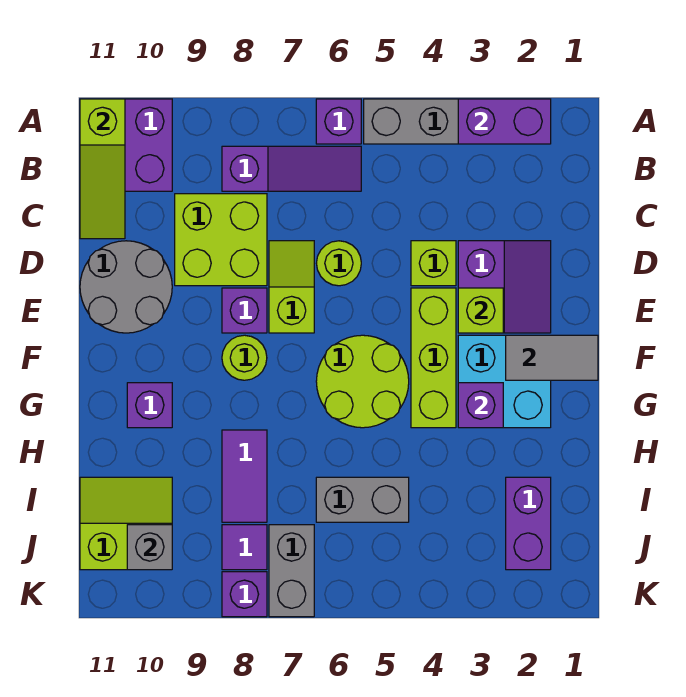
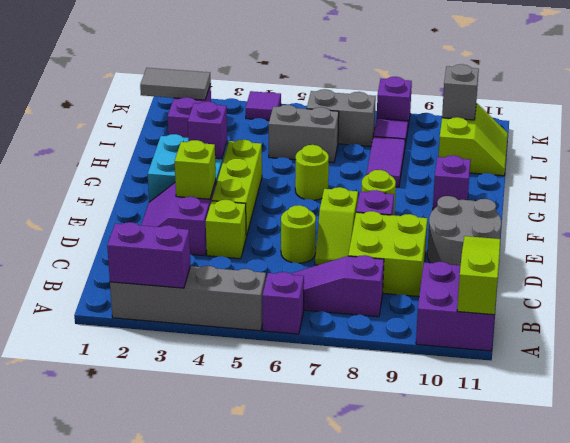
grey 1x2 tile [506,335,598,380] -> grey 1x2 tile moved to [140,68,211,100]
lime 2x2 round brick [316,335,409,428] -> lime 1x1 round brick [295,145,329,200]
lime 2x2 slope [80,477,172,570] -> lime 2x2 slope turned to [439,103,508,176]
grey 1x2 brick [269,525,314,617] -> grey 1x2 brick turned to [307,89,376,146]
none -> purple 1x1 tile [246,91,281,120]

